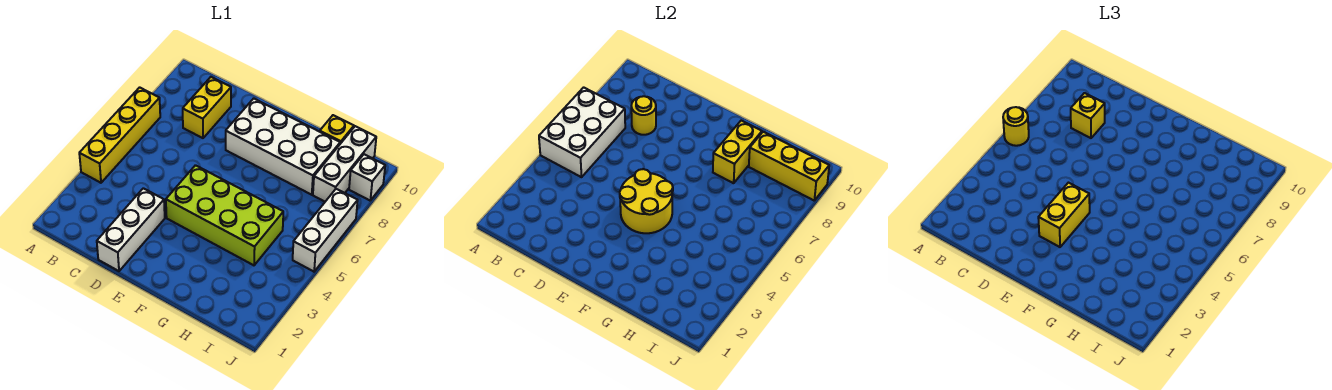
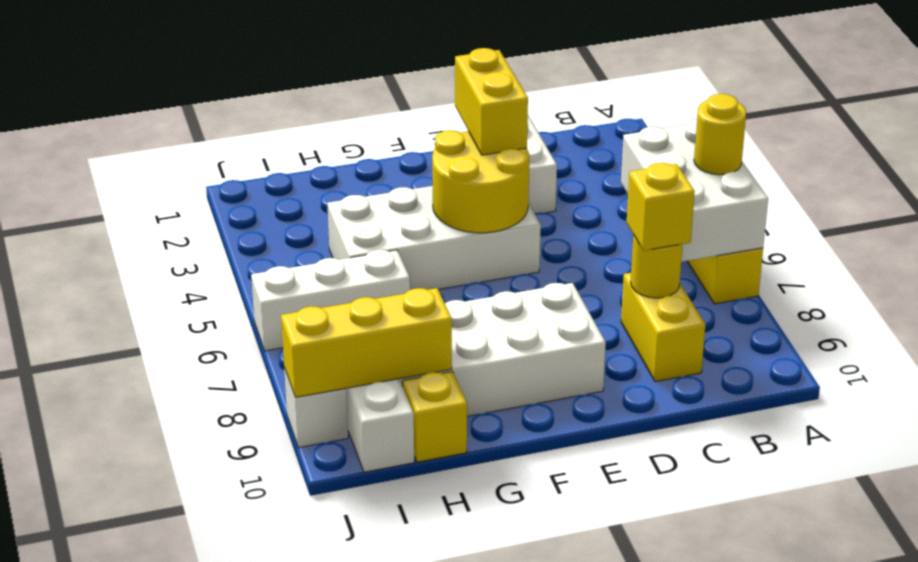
lime 2x4 brick [166,165,283,265] -> white 2x4 brick [327,186,541,290]
yellow 1x2 brick [713,121,762,183] -> none
white 1x3 brick [293,189,358,272] -> white 1x3 brick turned to [251,250,410,351]

